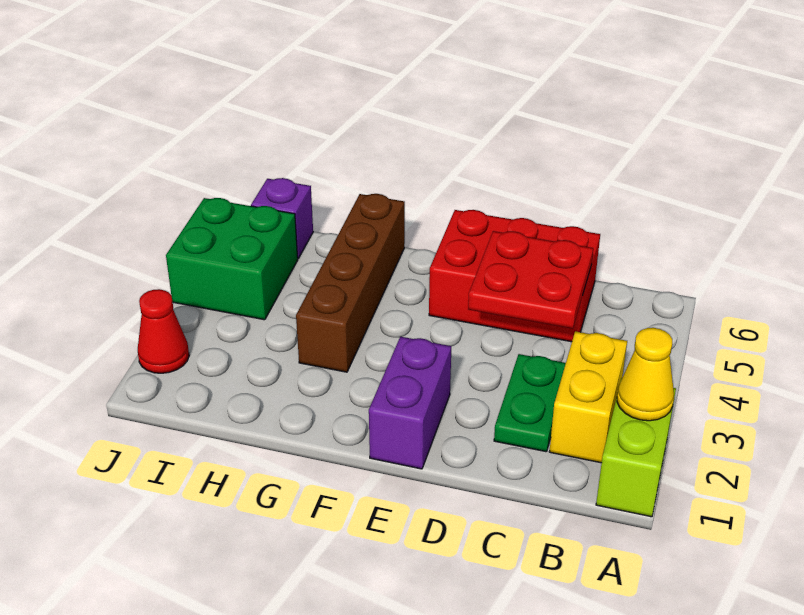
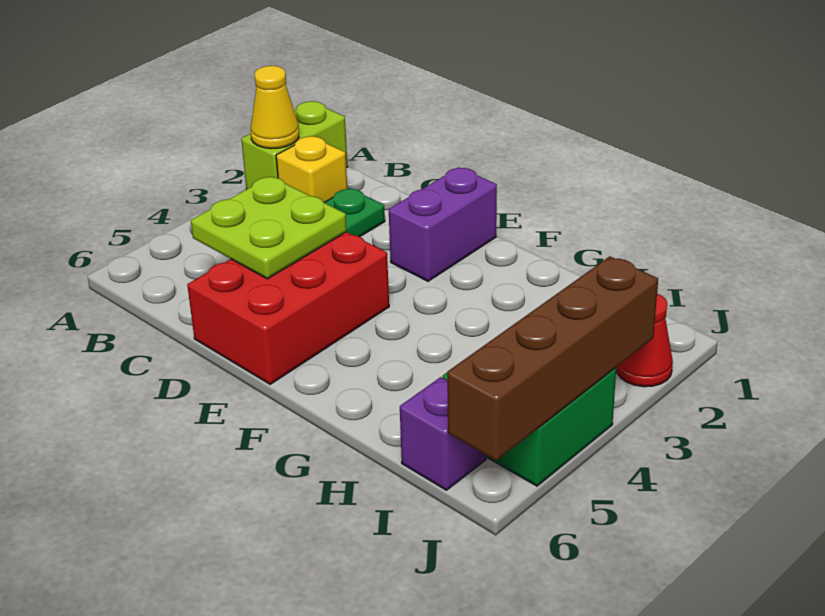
yellow 1x2 brick [549,331,627,463] -> yellow 1x1 brick [276,136,347,202]
red 2x2 plate [468,231,593,329] -> lime 2x2 plate [191,176,347,279]
red 2x3 brick [429,210,600,342] -> red 2x3 brick turned to [187,232,389,384]
brown 1x4 brick [296,194,405,372] -> brown 1x4 brick moved to [447,256,658,461]

